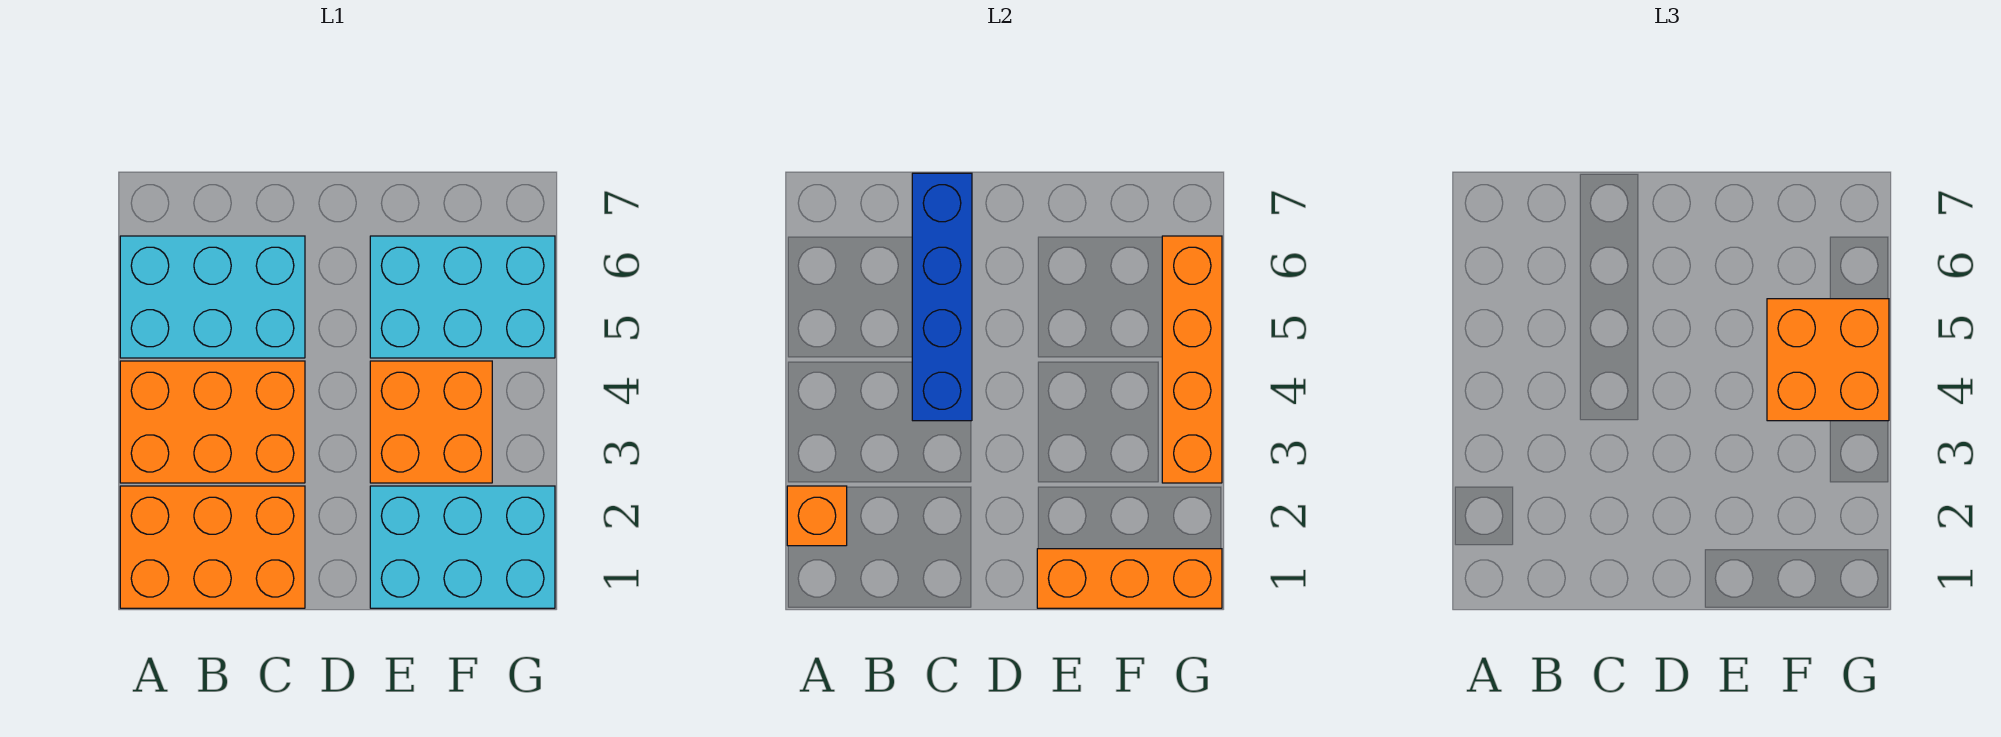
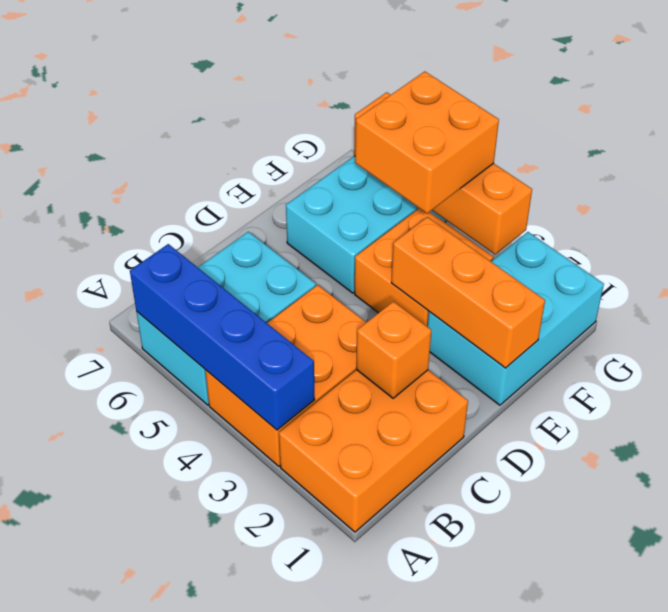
orange 1x1 brick [787,486,847,546] -> orange 1x1 brick moved to [356,302,431,398]
blue 1x4 brick [912,173,972,421] -> blue 1x4 brick moved to [130,244,315,430]
orange 1x3 brick [1037,549,1222,608] -> orange 1x3 brick turned to [391,217,545,368]

